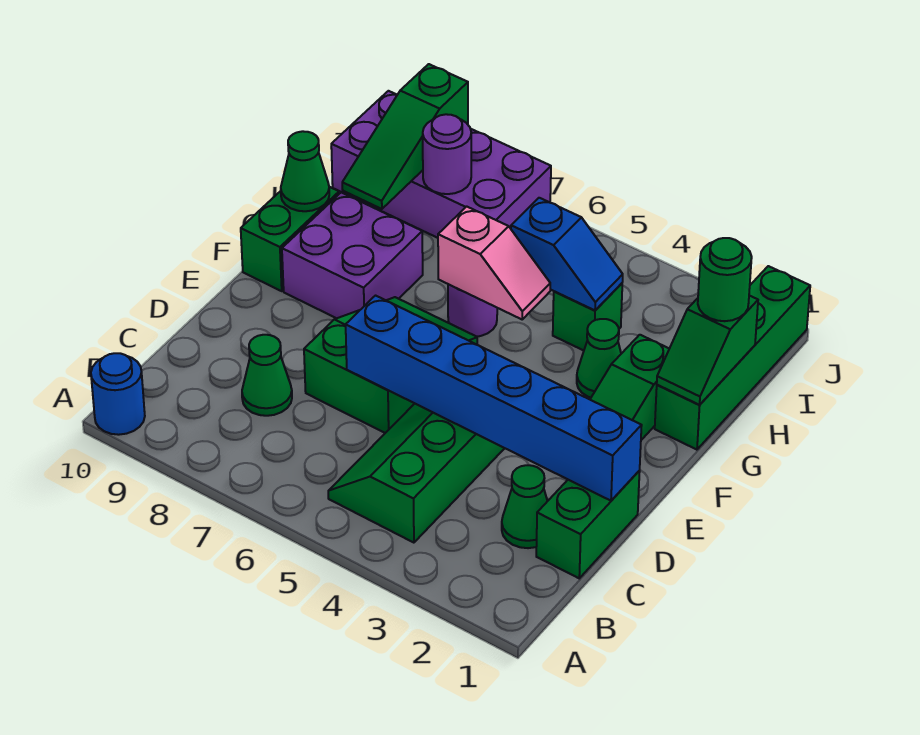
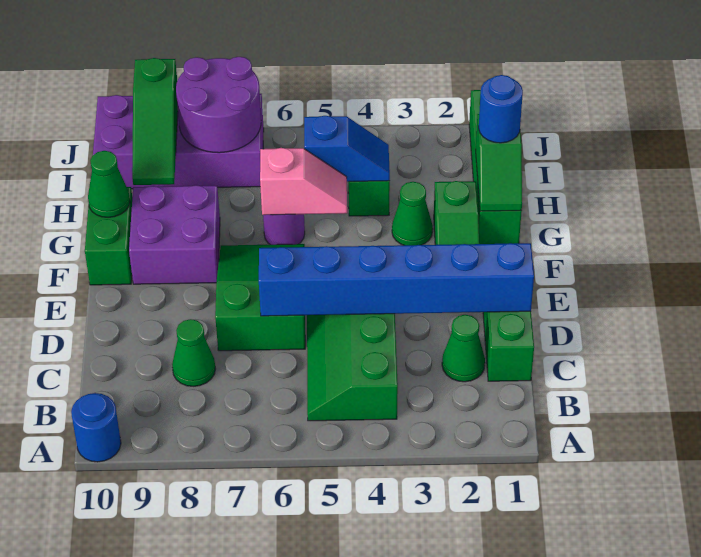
green 1x1 round brick [698,238,752,321] -> blue 1x1 round brick [479,75,523,143]
purple 1x1 round brick [423,114,471,194] -> purple 2x2 round brick [176,57,261,153]

